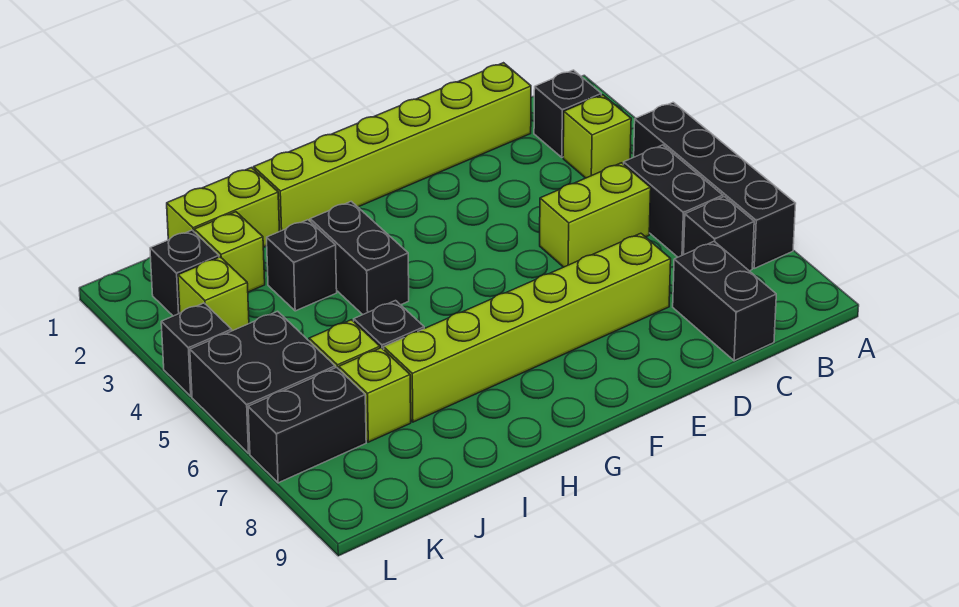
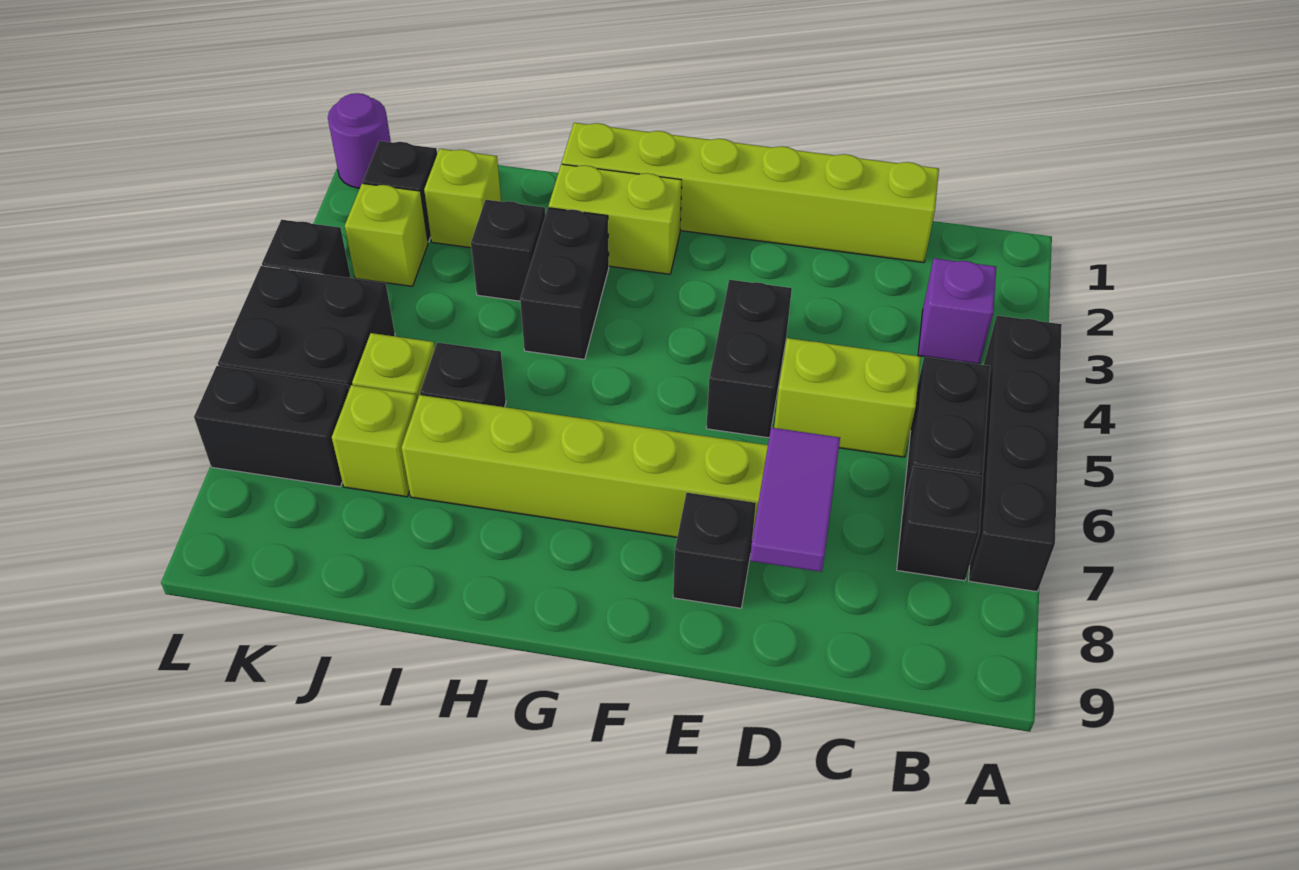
black 1x1 brick [534,70,601,157] -> black 1x1 brick moved to [673,493,756,608]
lime 1x1 brick [563,95,631,178] -> purple 1x1 brick [918,258,996,364]
black 1x2 brick [673,241,776,361] -> black 1x2 brick moved to [706,280,792,438]
none -> purple 1x2 tile [750,428,840,572]
lime 1x2 brick [167,168,280,247] -> lime 1x2 brick moved to [549,164,682,274]
none -> purple 1x1 round brick [328,93,391,188]

